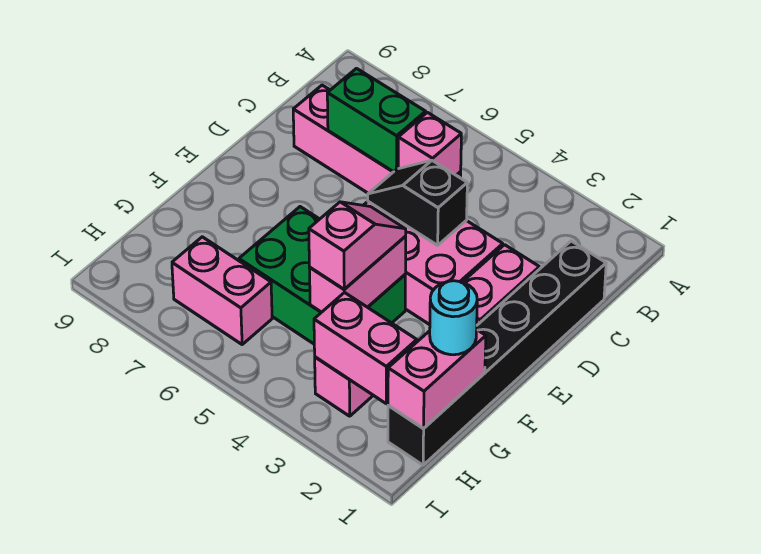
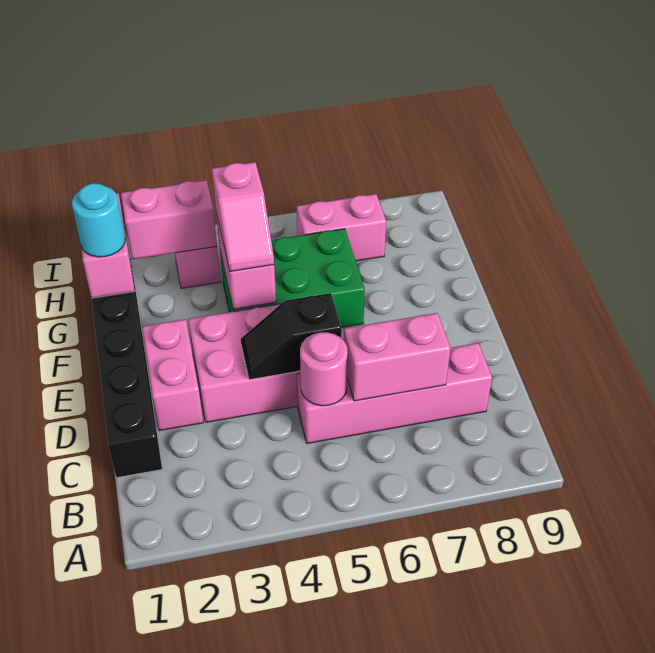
pink 1x1 brick [398,112,461,175] -> pink 1x1 round brick [300,332,348,406]
green 1x2 brick [327,69,426,172] -> pink 1x2 brick [344,313,451,401]
black 1x2 slope [368,160,467,245] -> black 1x2 slope turned to [241,293,341,380]

